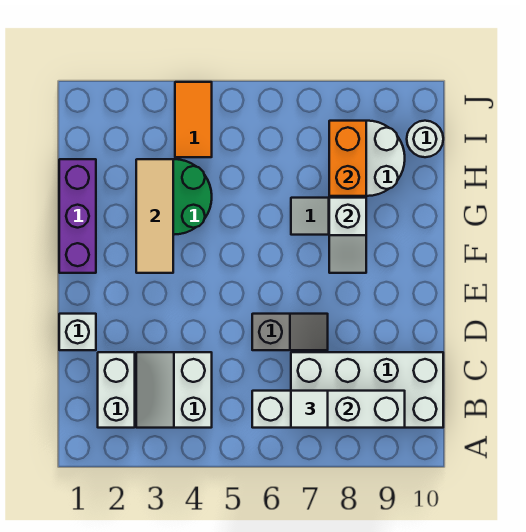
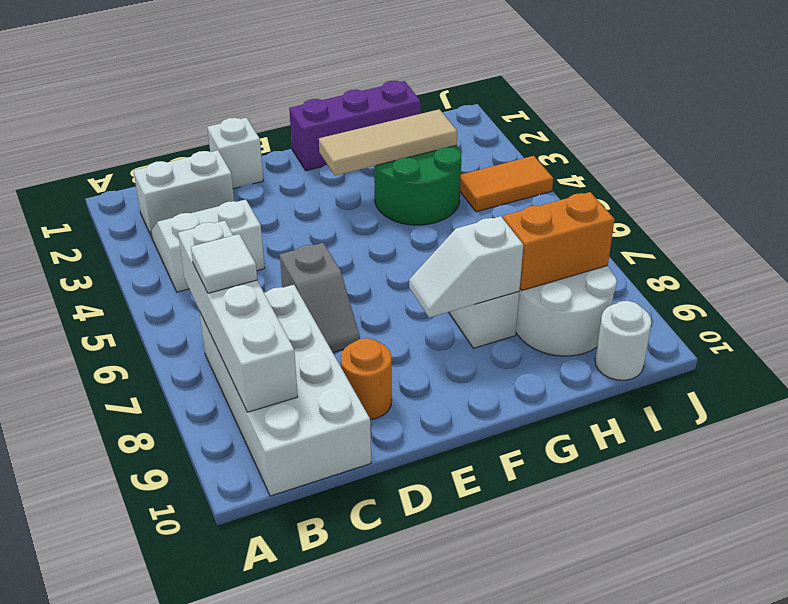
none -> orange 1x1 round brick [341,338,392,420]

